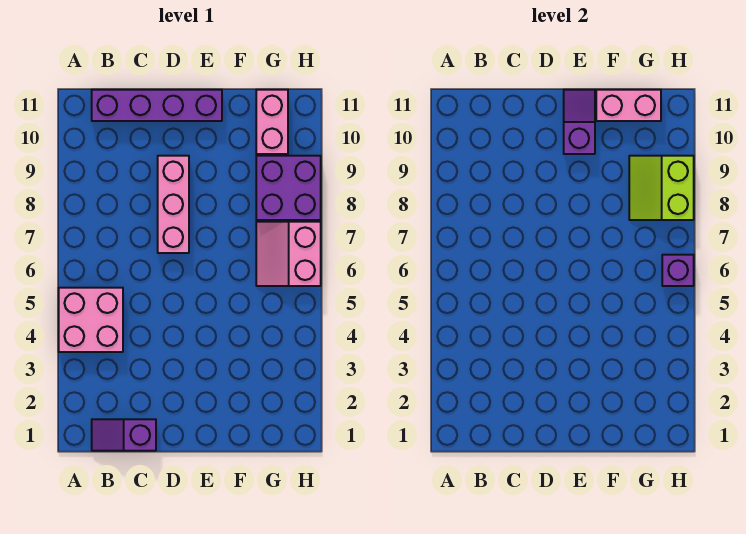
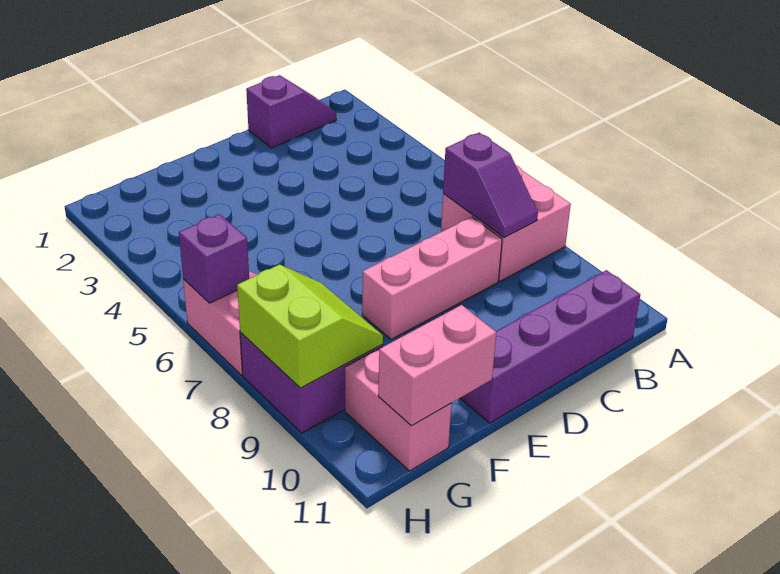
pink 2x2 brick [59,288,123,352] -> pink 2x2 brick moved to [441,165,571,281]
pink 1x3 brick [158,156,189,253] -> pink 1x3 brick turned to [362,217,502,339]
purple 1x2 slope [564,90,595,154] -> purple 1x2 slope moved to [443,133,538,238]

